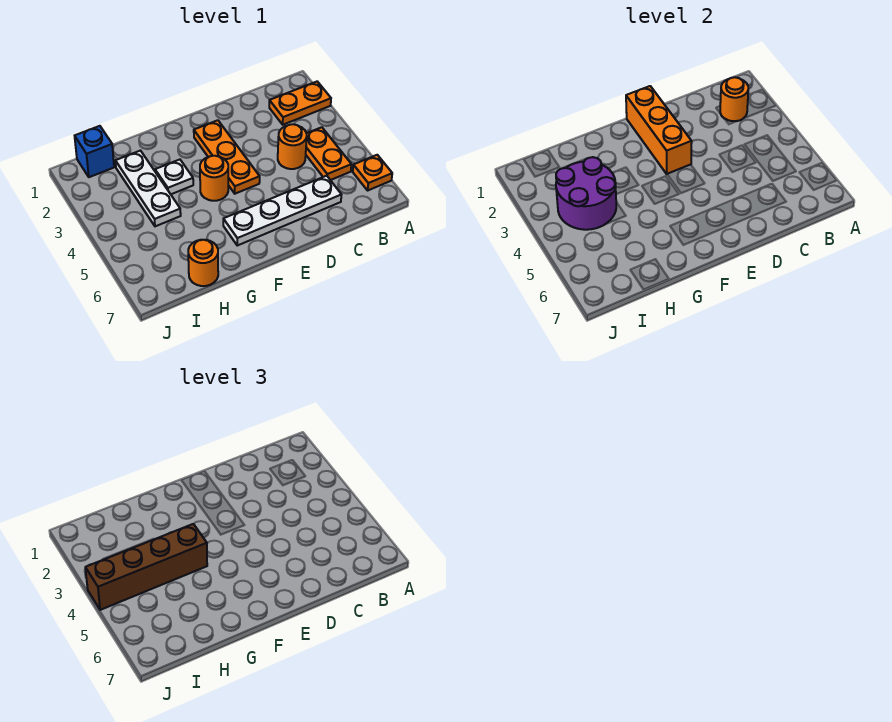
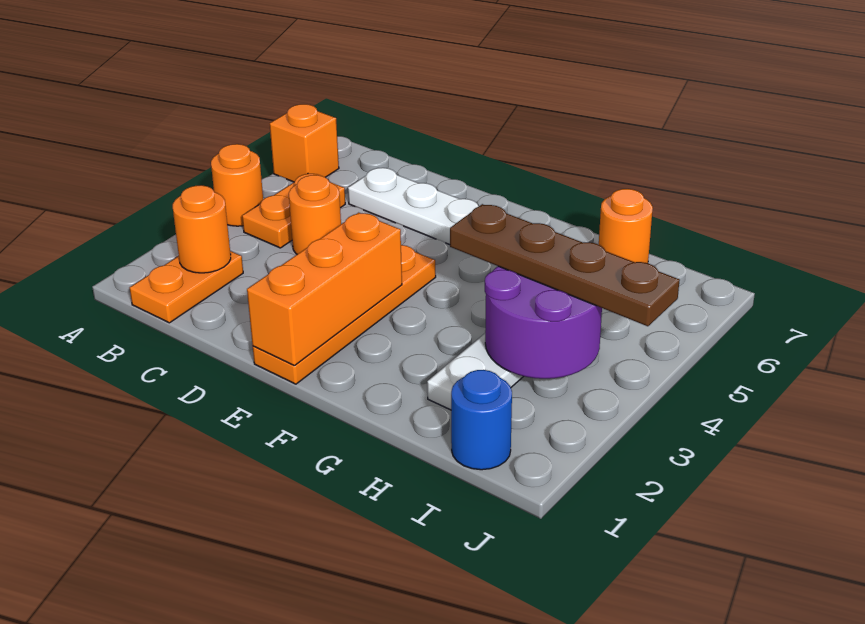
orange 1x2 plate [269,82,331,125] -> orange 1x2 plate turned to [130,251,243,323]
orange 1x1 plate [353,155,392,190] -> orange 1x1 brick [270,104,339,182]
orange 1x3 plate [194,120,260,194] -> orange 1x4 plate [253,245,436,384]
orange 1x1 round brick [200,156,228,201] -> orange 1x1 round brick moved to [211,144,263,226]
white 1x1 plate [155,160,193,194] -> none
brown 1x4 brick [85,524,207,610] -> brown 1x4 plate [450,204,680,326]
blue 1x1 brick [75,126,114,177] -> blue 1x1 round brick [451,370,512,470]

